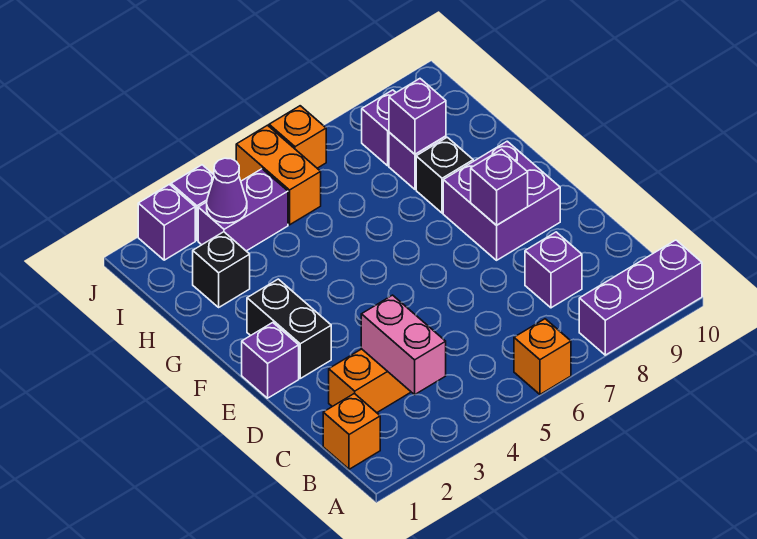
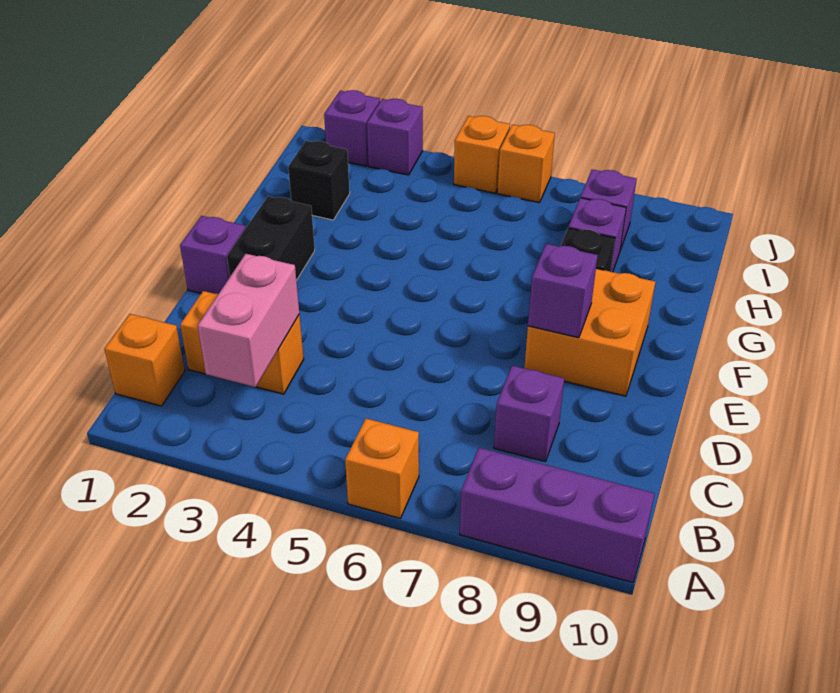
purple 2x2 brick [443,141,560,260] -> orange 2x2 brick [524,268,655,396]
purple 1x1 brick [389,79,446,154] -> none
purple 1x2 brick [198,169,288,251] -> none
purple 1x1 cone [207,158,247,223] -> none
orange 1x2 brick [236,125,321,225] -> orange 1x1 brick [454,116,510,193]

